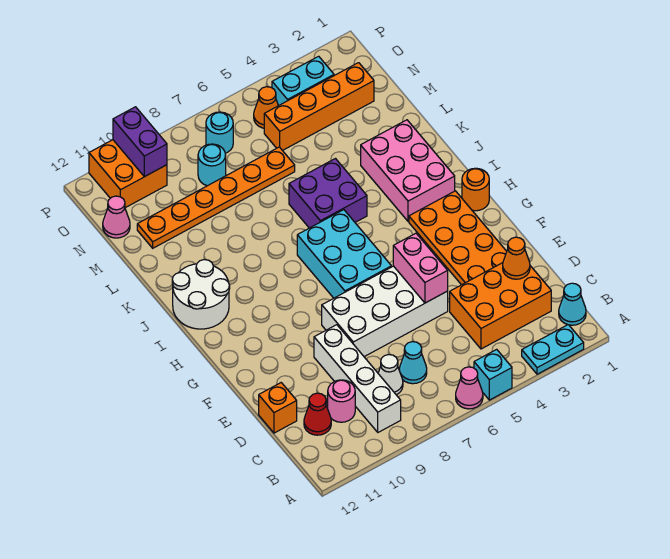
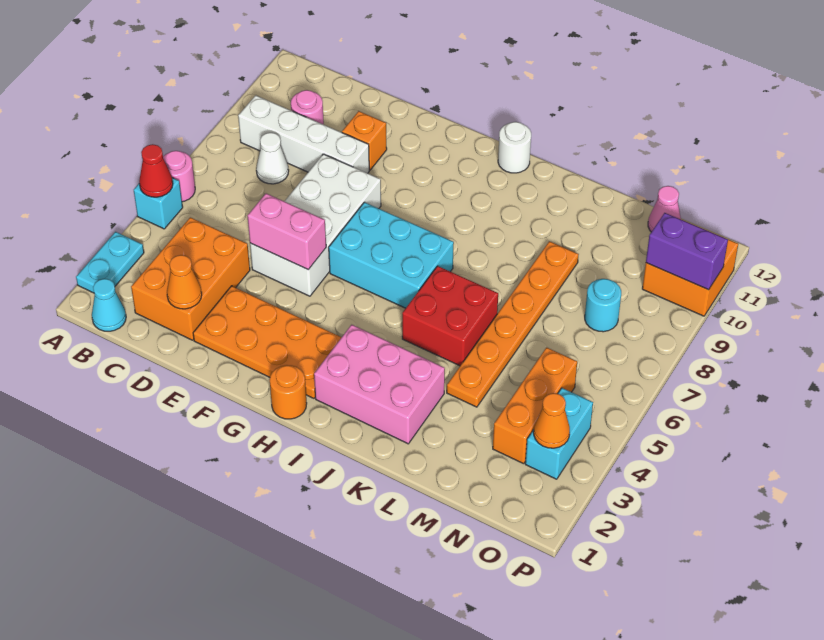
pink 1x1 cone [456,367,483,409] -> pink 1x1 round brick [163,151,195,202]
cyan 1x1 cone [399,342,427,384] -> none
red 1x1 cone [304,393,331,435] -> red 1x1 cone moved to [139,144,173,197]
orange 1x1 brick [259,383,297,433] -> orange 1x1 brick moved to [342,111,387,170]
white 2x2 round brick [172,260,230,329] -> white 1x1 round brick [498,122,531,173]
purple 2x2 brick [289,159,367,228] -> red 2x2 brick [402,266,498,366]
orange 1x6 plate [137,147,295,248] -> orange 1x6 plate moved to [447,241,579,407]
orange 1x4 brick [264,63,374,151] -> orange 1x3 brick [493,347,577,464]
orange 1x1 cone [254,87,278,128] -> orange 1x1 cone moved to [534,393,570,448]
cyan 1x1 round brick [206,112,233,153] -> none

